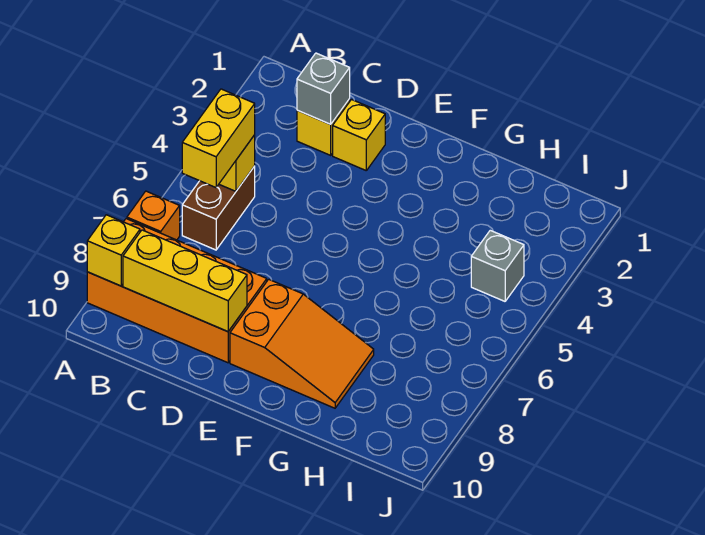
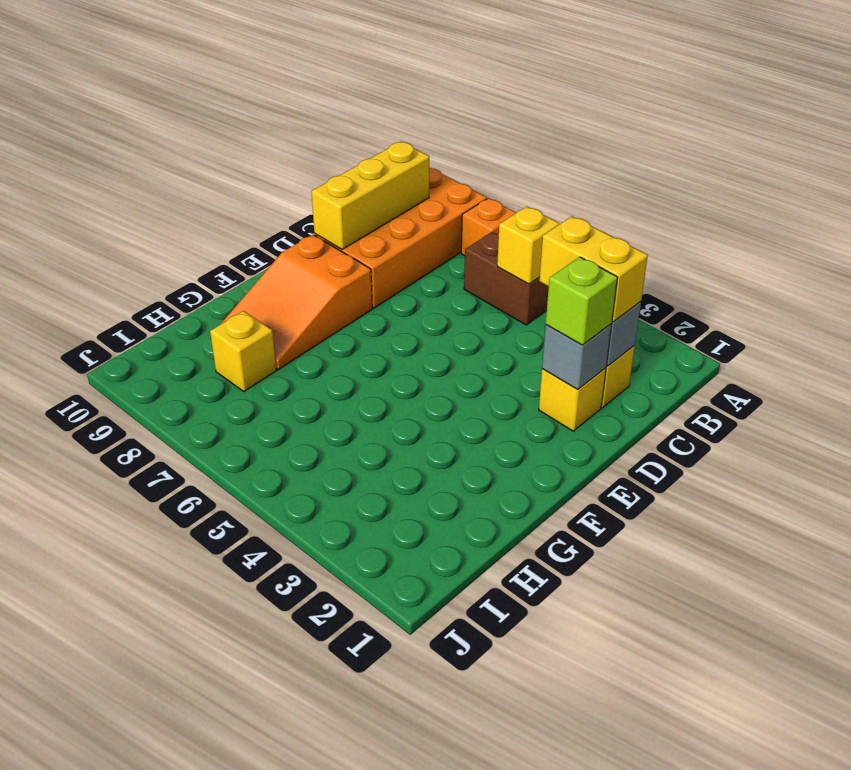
yellow 1x1 brick [87,215,140,286] -> yellow 1x1 brick moved to [210,311,277,392]
yellow 1x2 brick [182,89,255,188] -> yellow 1x2 brick moved to [539,216,648,322]
none -> lime 1x1 brick [546,257,617,345]
grey 1x1 brick [471,230,524,301] -> grey 1x1 brick moved to [542,324,612,390]

